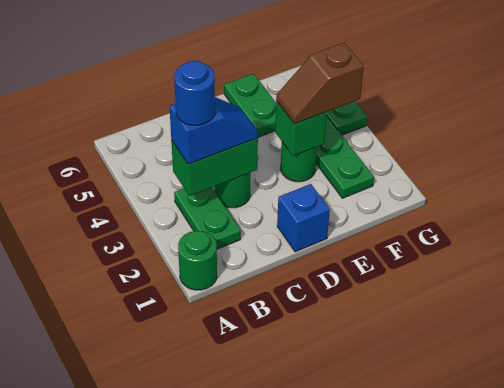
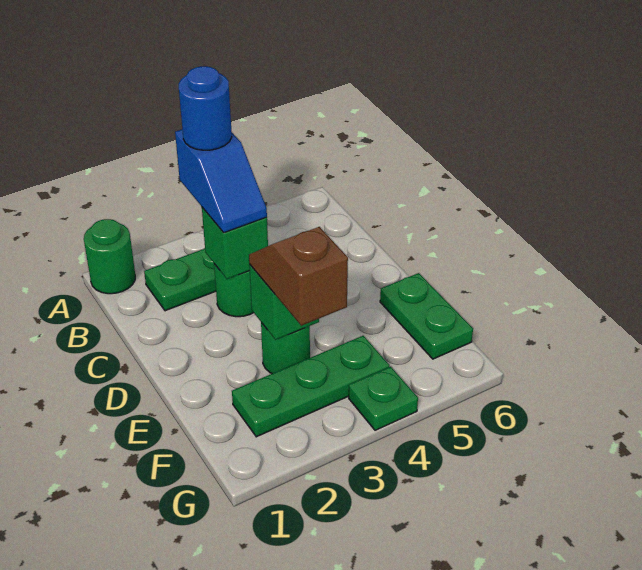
green 1x2 brick [171,138,258,196] -> green 1x1 brick [202,208,268,279]
blue 1x1 brick [277,184,330,252] -> none
green 1x2 plate [224,74,276,137] -> green 1x2 plate turned to [380,273,473,359]

